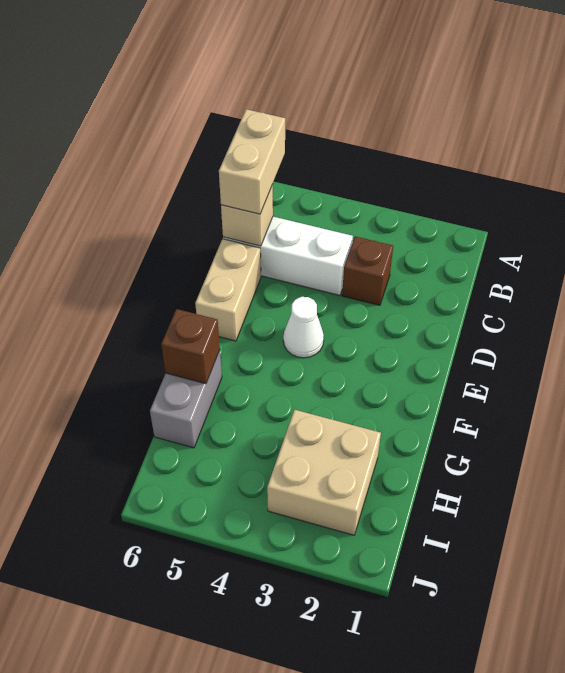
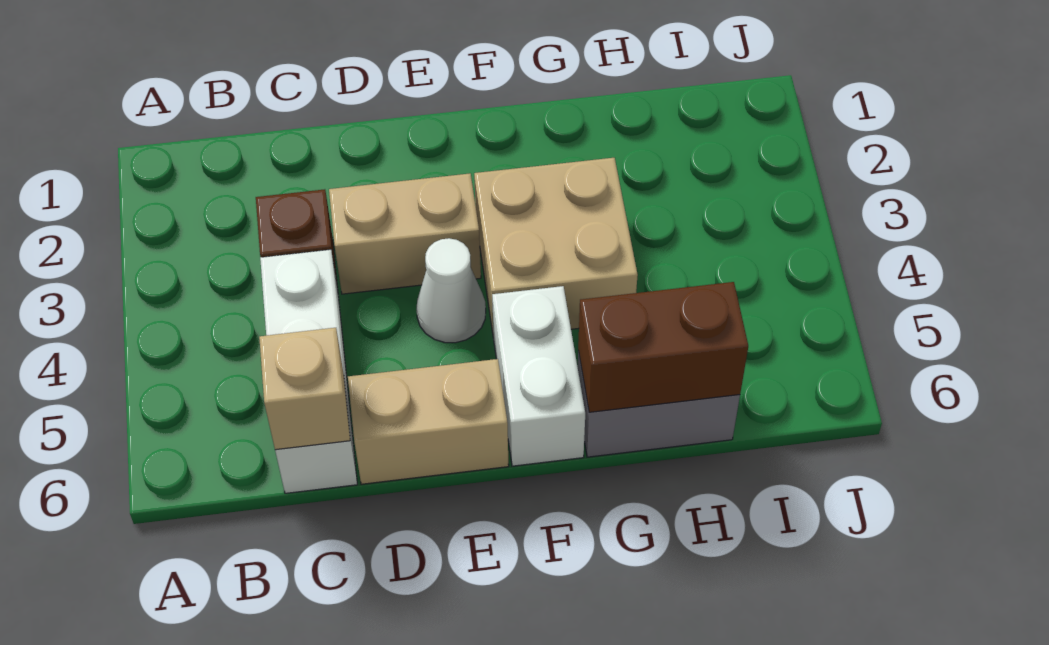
tan 1x2 brick [219,109,285,214] -> tan 1x2 brick moved to [329,173,481,294]
none -> white 1x2 brick [492,286,585,466]
brown 1x1 brick [161,309,220,384] -> brown 1x2 brick [578,282,748,412]
tan 2x2 brick [267,410,381,535] -> tan 2x2 brick moved to [474,158,638,338]

